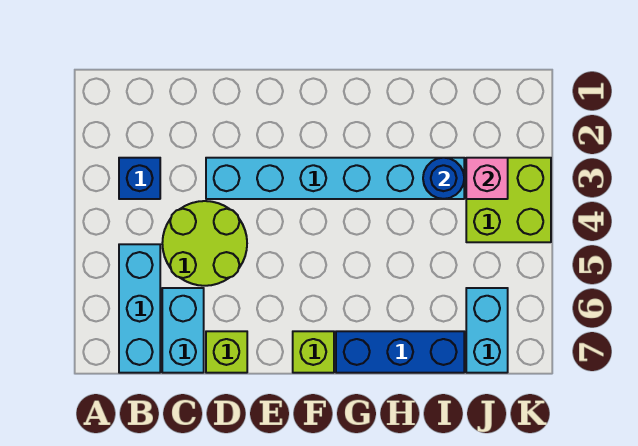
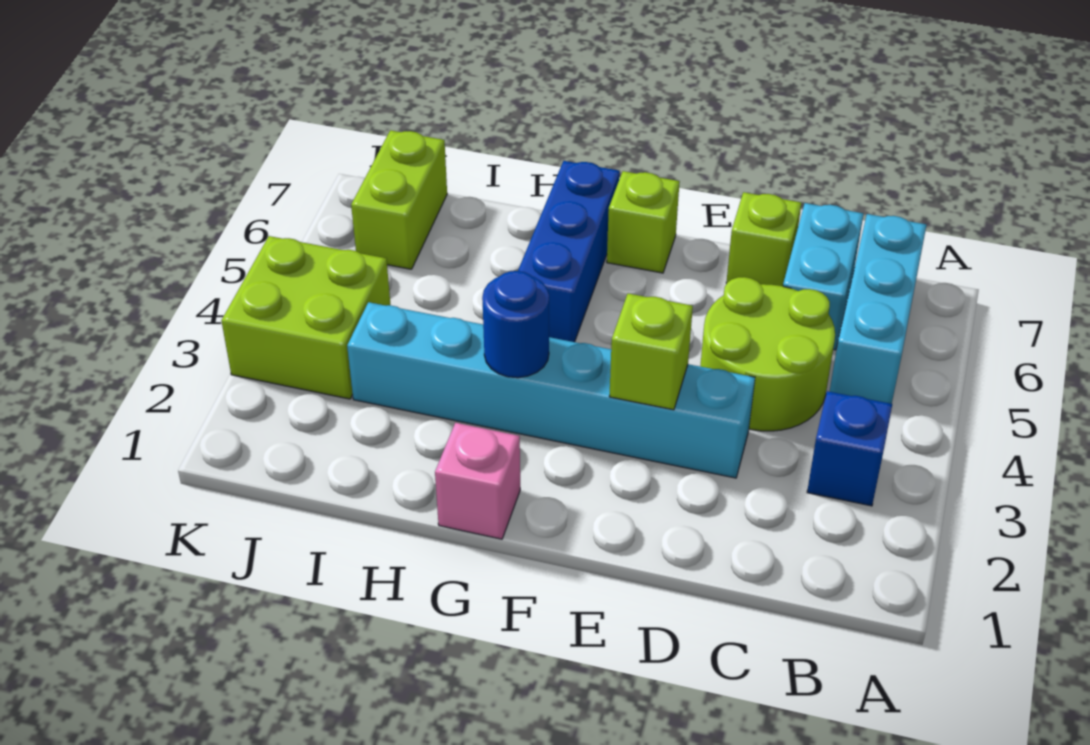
none -> lime 1x1 brick [609,294,693,410]
blue 1x3 brick [336,331,464,373] -> blue 1x3 brick turned to [518,161,620,342]
blue 1x1 round brick [423,158,464,199] -> blue 1x1 round brick moved to [482,271,549,378]
pink 1x1 brick [466,158,508,199] -> pink 1x1 brick moved to [435,423,520,539]
cyan 1x2 brick [466,288,508,373] -> lime 1x2 brick [351,130,447,269]

